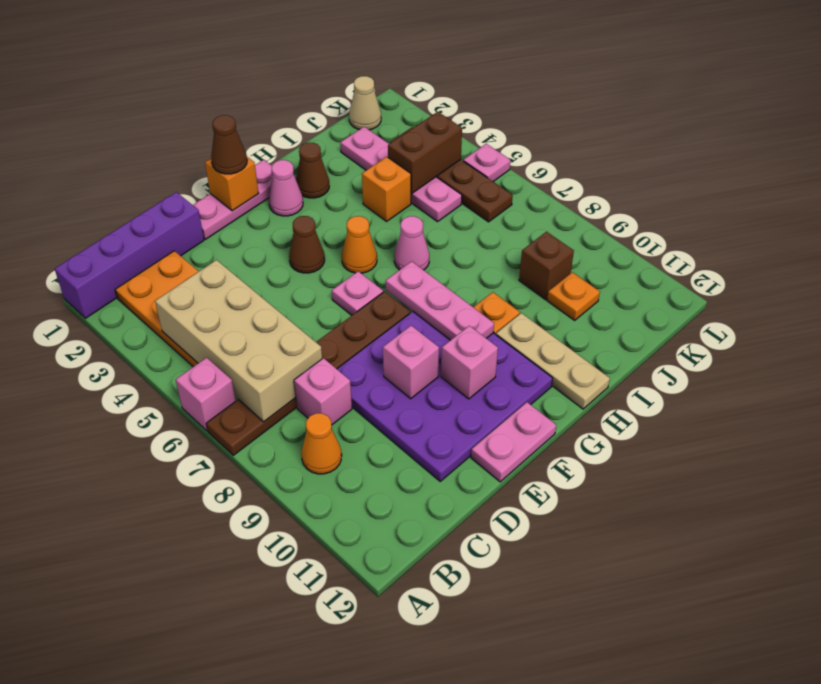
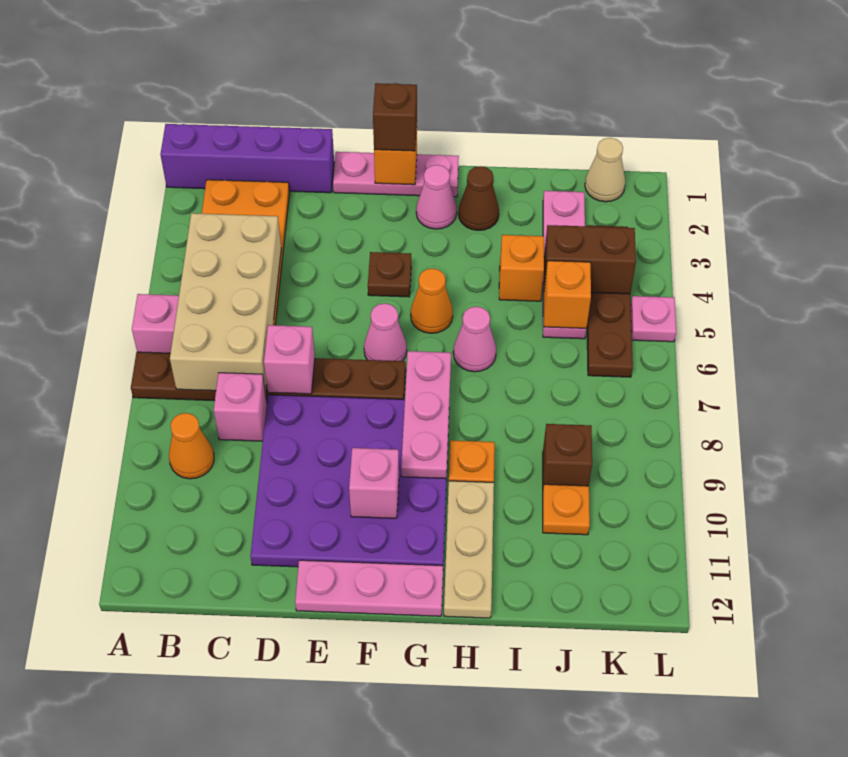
pink 1x1 brick [383,326,439,399] -> pink 1x1 brick moved to [264,325,315,394]
pink 1x2 plate [471,402,556,482] -> pink 1x3 plate [295,560,443,616]
brown 1x1 cone [211,115,247,174] -> brown 1x1 brick [373,83,417,151]
brown 1x1 cone [289,216,325,273] -> brown 1x1 plate [368,252,411,297]
pink 1x1 plate [332,271,383,315] -> pink 1x1 cone [364,303,407,361]
none -> orange 1x1 brick [544,261,591,328]

